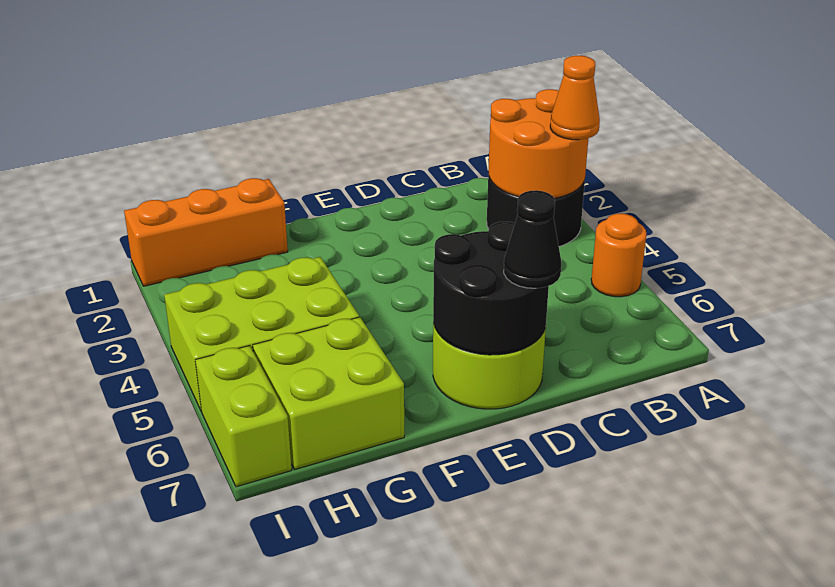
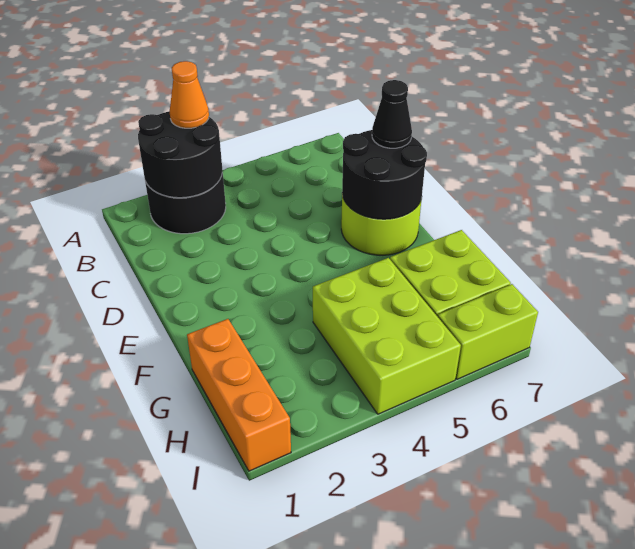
orange 2x2 round brick [488,89,588,198] -> black 2x2 round brick [138,111,222,198]
orange 1x1 round brick [591,214,646,297] -> none

